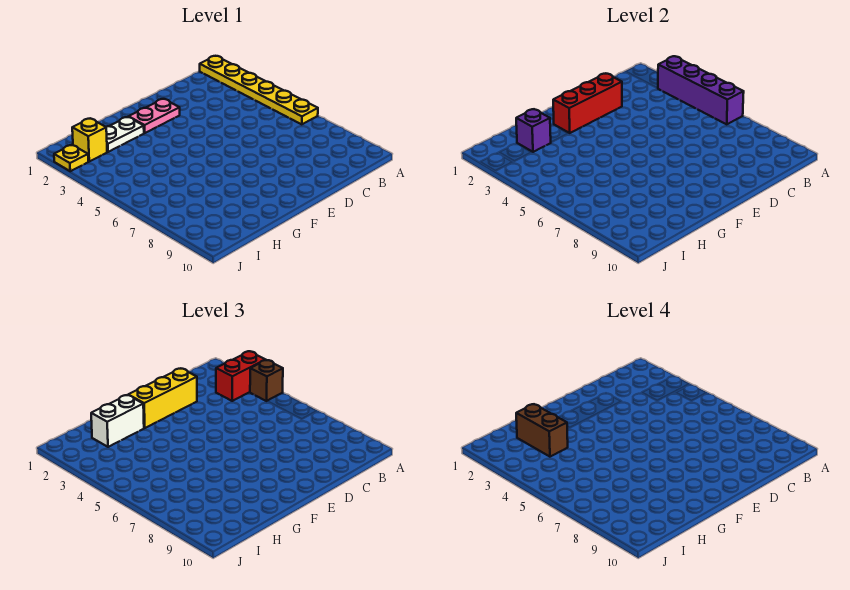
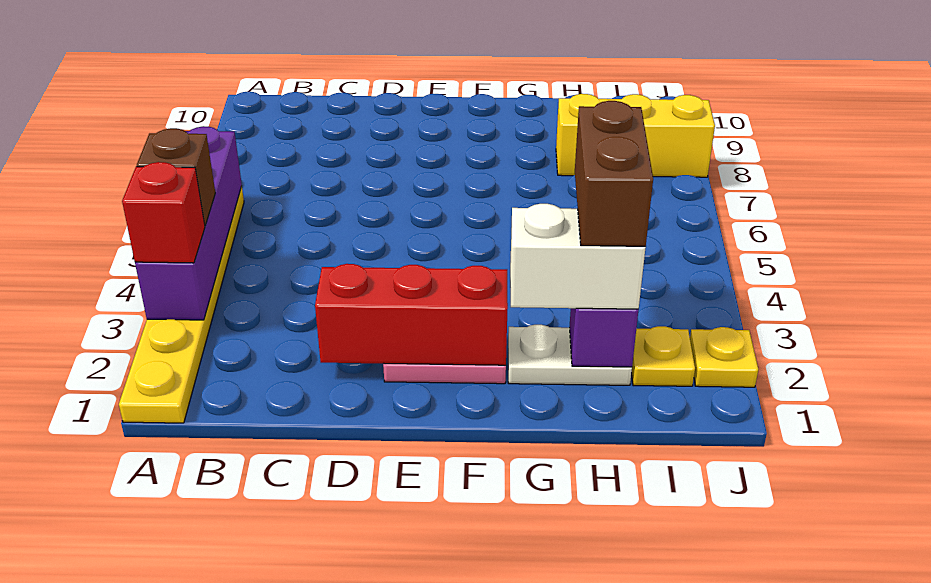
red 1x2 brick [216,351,265,401] -> red 1x1 brick [122,162,205,263]
yellow 1x3 brick [129,369,197,428] -> yellow 1x3 brick moved to [556,94,715,177]
yellow 1x1 brick [72,119,107,161] -> yellow 1x1 plate [631,326,695,386]

